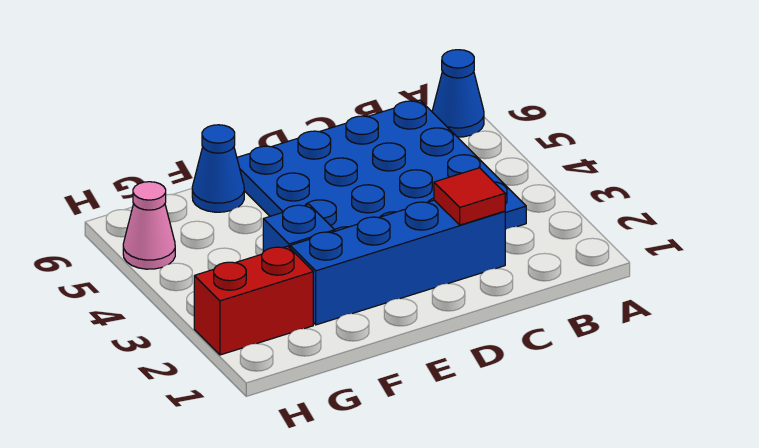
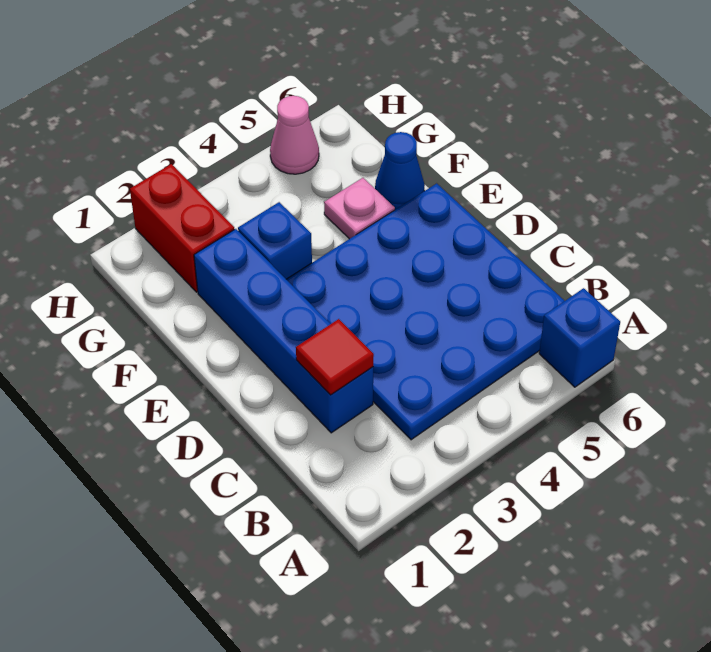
blue 1x1 cone [432,50,484,137] -> blue 1x1 brick [539,288,620,387]
none -> pink 1x1 plate [324,178,395,239]

